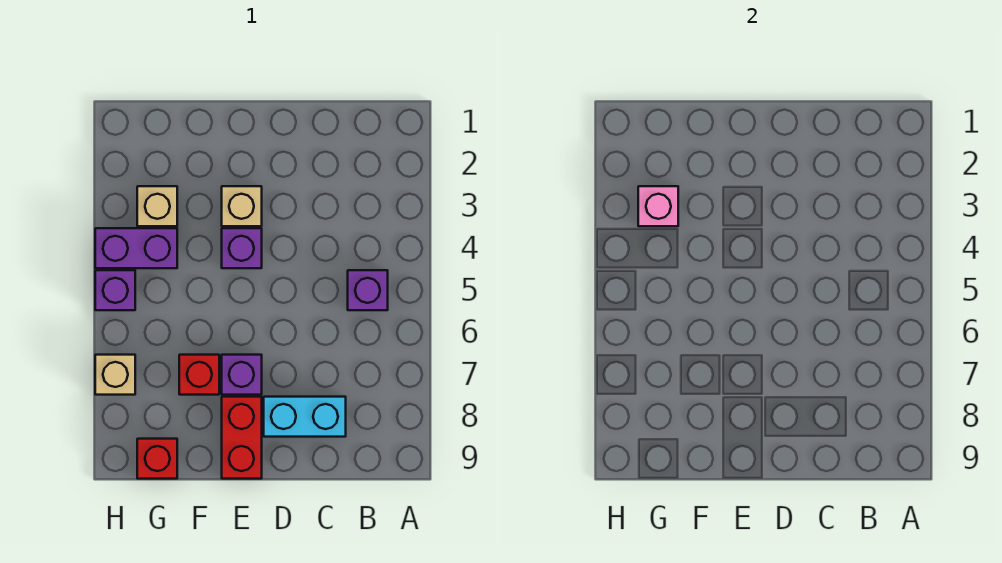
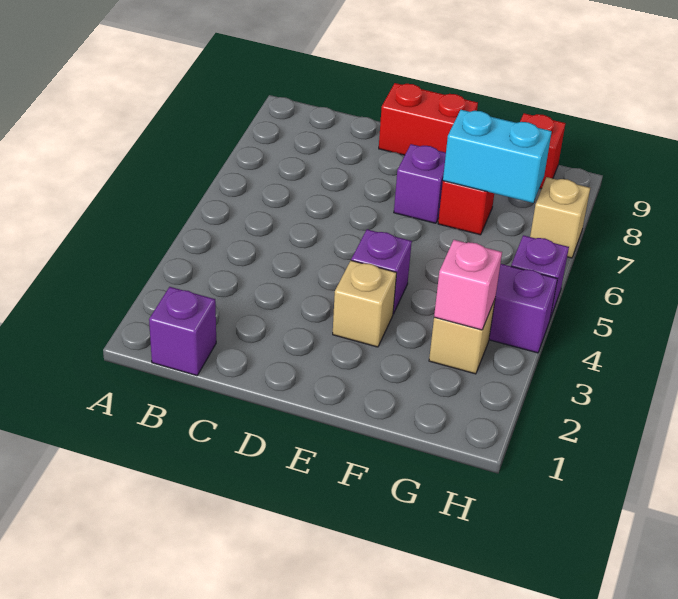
purple 1x1 brick [348,270,388,310] -> purple 1x1 brick moved to [149,287,216,376]
cyan 1x2 brick [264,397,346,437] -> cyan 1x2 brick moved to [443,110,552,203]
red 1x2 brick [222,397,262,479] -> red 1x2 brick turned to [379,83,478,155]

